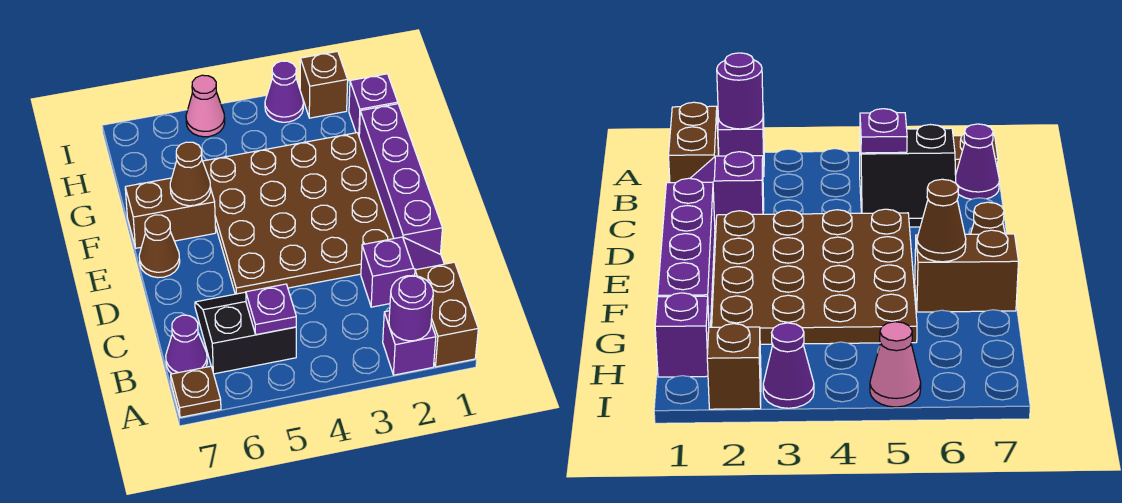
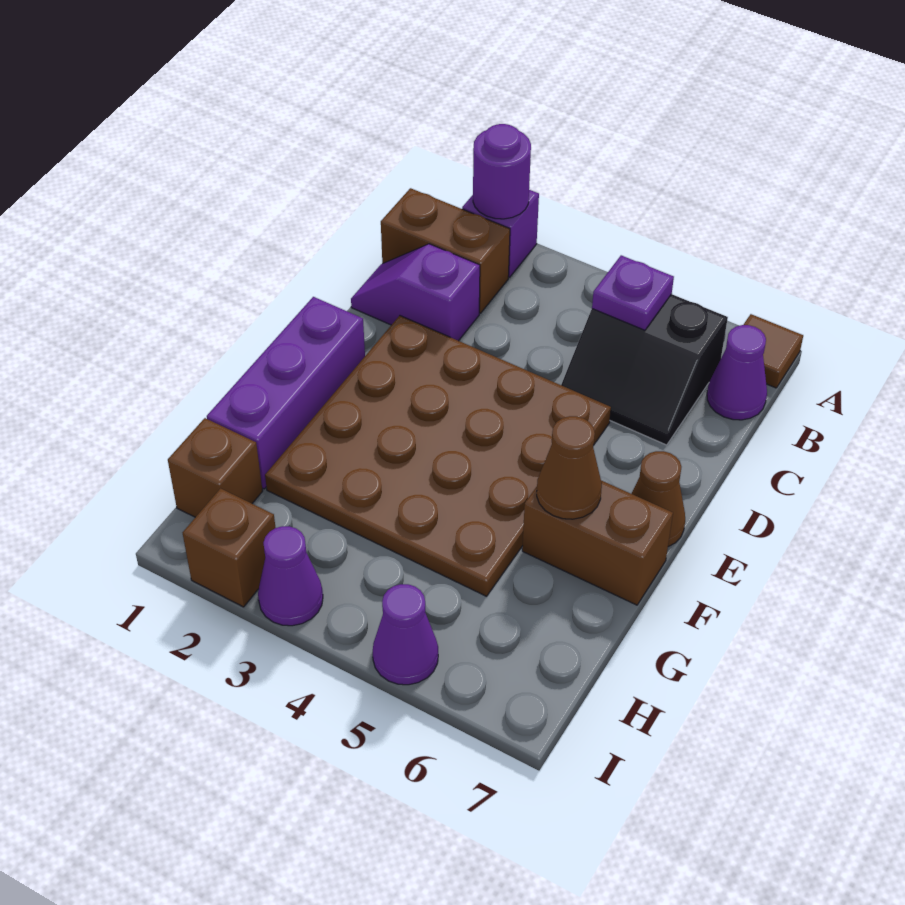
brown 1x2 brick [415,262,478,367] -> brown 1x2 brick turned to [381,188,510,313]
brown 1x1 plate [171,366,221,417] -> brown 1x1 tile [744,314,803,388]
purple 1x4 brick [359,104,442,254] -> purple 1x3 brick [207,297,365,489]
purple 1x1 brick [349,74,398,135] -> brown 1x1 brick [168,418,262,517]
pink 1x1 cone [186,75,225,137] -> purple 1x1 cone [373,584,438,685]

